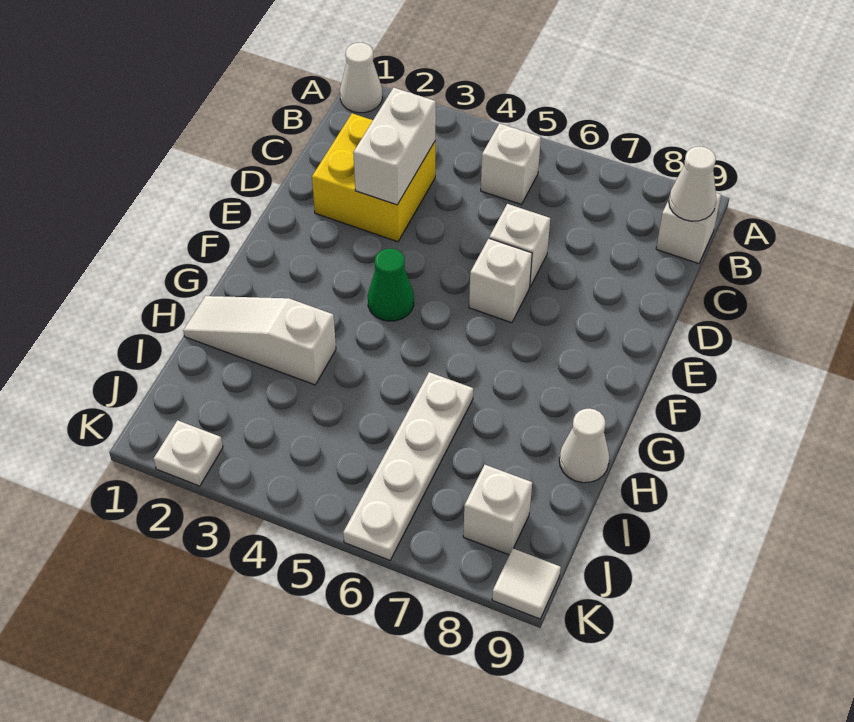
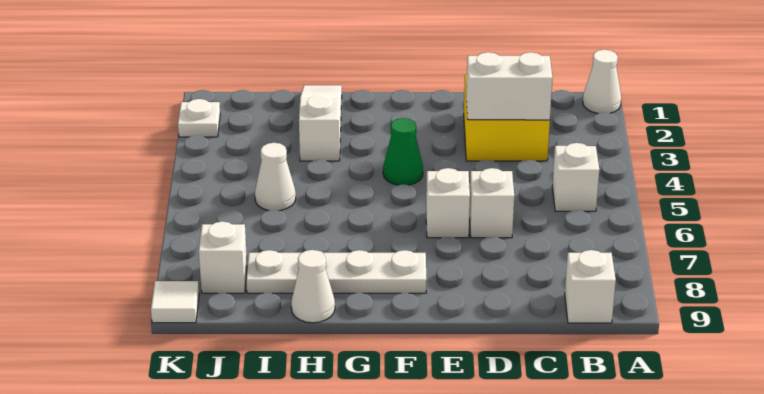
white 1x1 cone [669,147,716,221] -> white 1x1 cone moved to [255,143,296,211]
white 1x4 plate [343,372,473,560] -> white 1x4 plate moved to [246,250,426,293]

